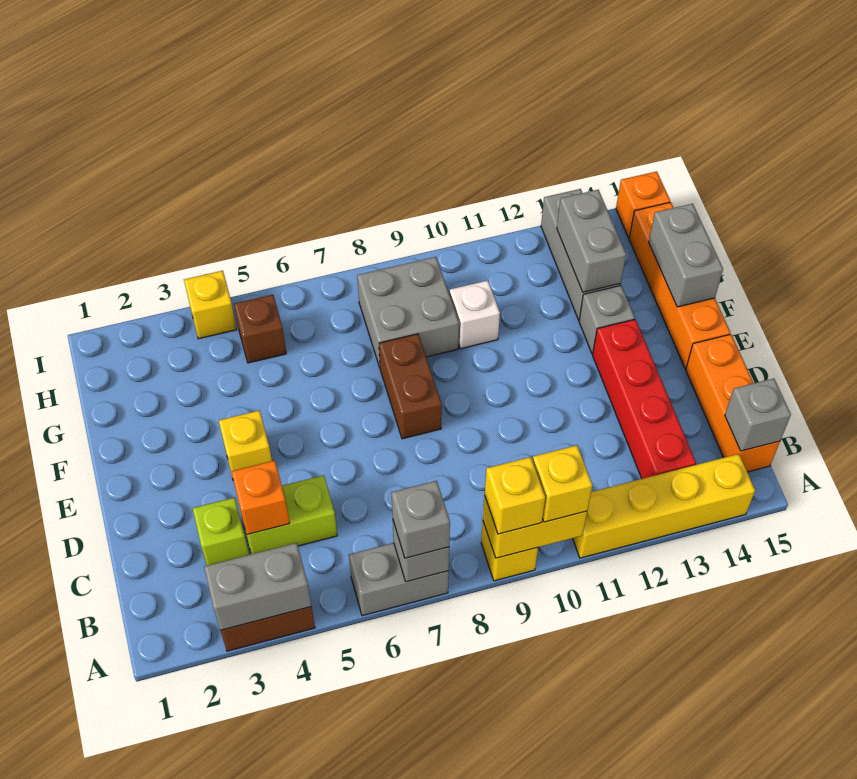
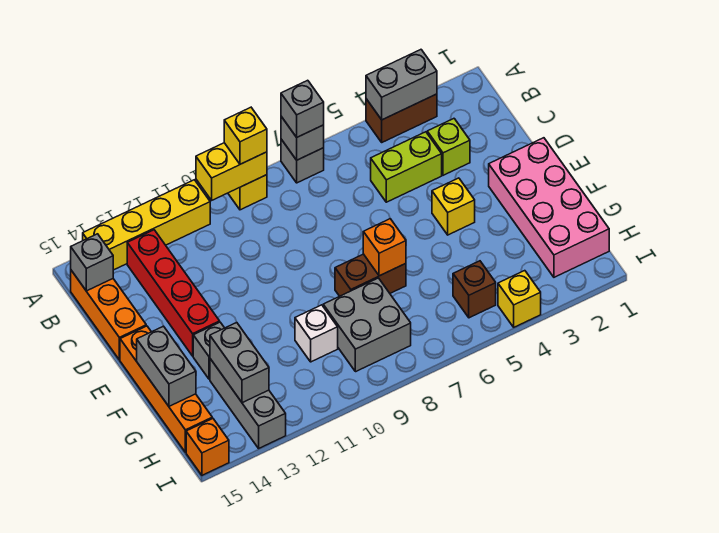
grey 1x2 brick [349,543,449,616] -> grey 1x1 brick [281,139,324,183]
yellow 1x1 brick [533,445,592,522] -> none
orange 1x1 brick [231,461,289,534] -> orange 1x1 brick moved to [363,219,406,276]
none -> pink 2x4 brick [489,138,609,277]
brown 1x2 brick [379,334,442,439] -> brown 1x2 brick turned to [335,254,406,296]

